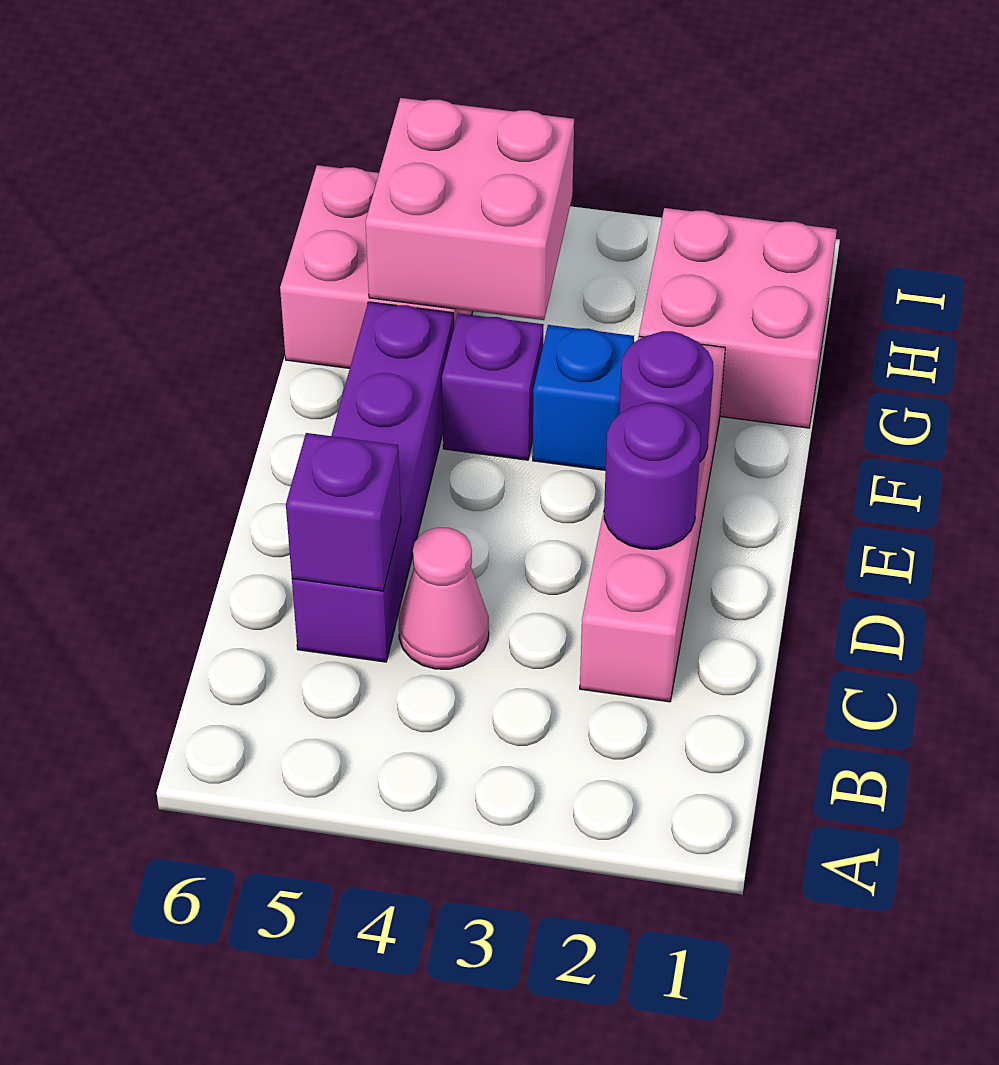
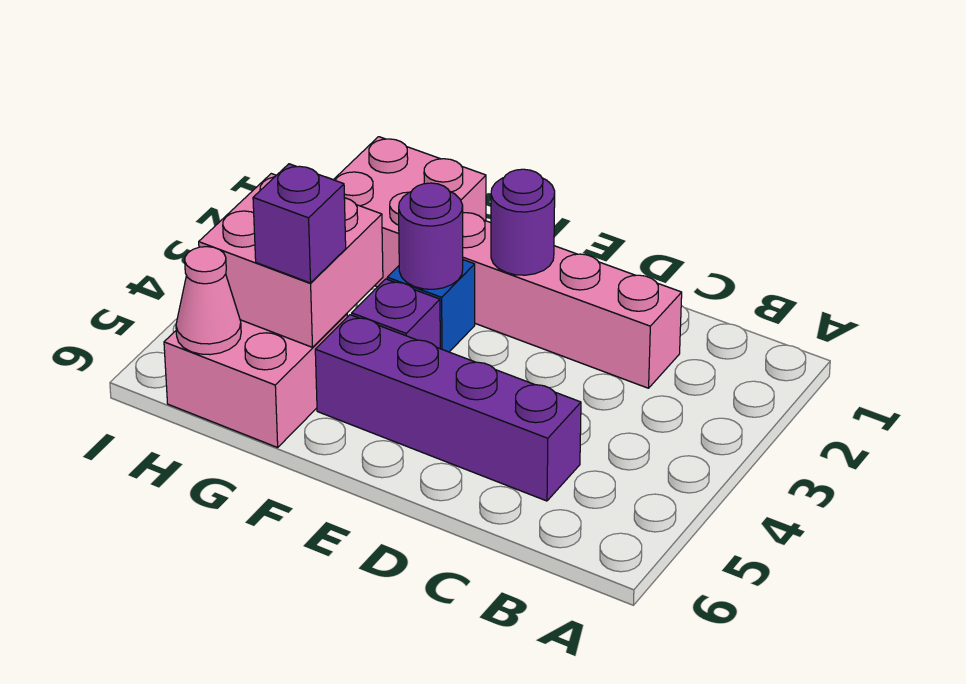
pink 1x1 cone [399,528,489,669] -> pink 1x1 cone moved to [176,247,241,355]
purple 1x1 brick [286,433,401,591] -> purple 1x1 brick moved to [253,164,346,283]
purple 1x1 round brick [604,403,701,549] -> purple 1x1 round brick moved to [399,183,463,289]

